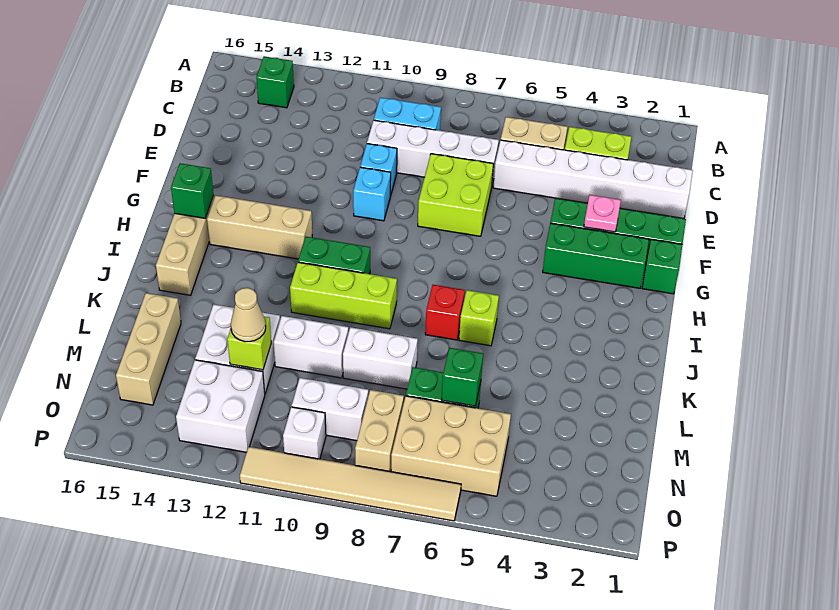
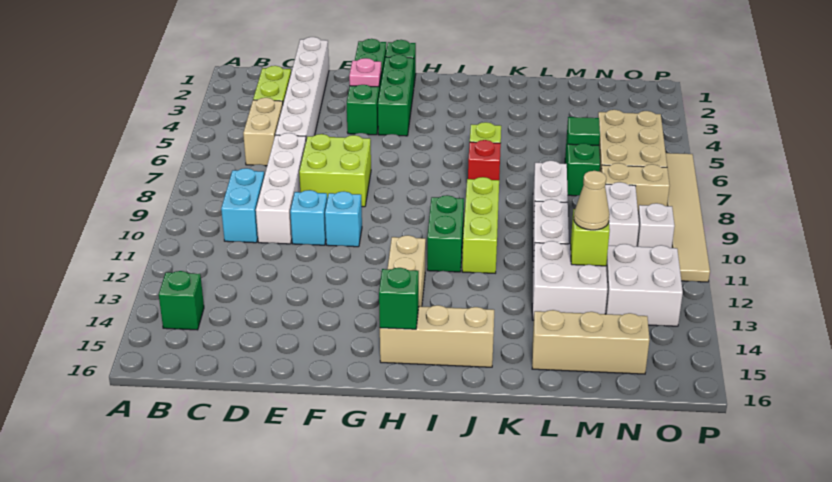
green 1x1 brick [442,348,483,406] -> green 1x1 tile [567,117,600,145]

